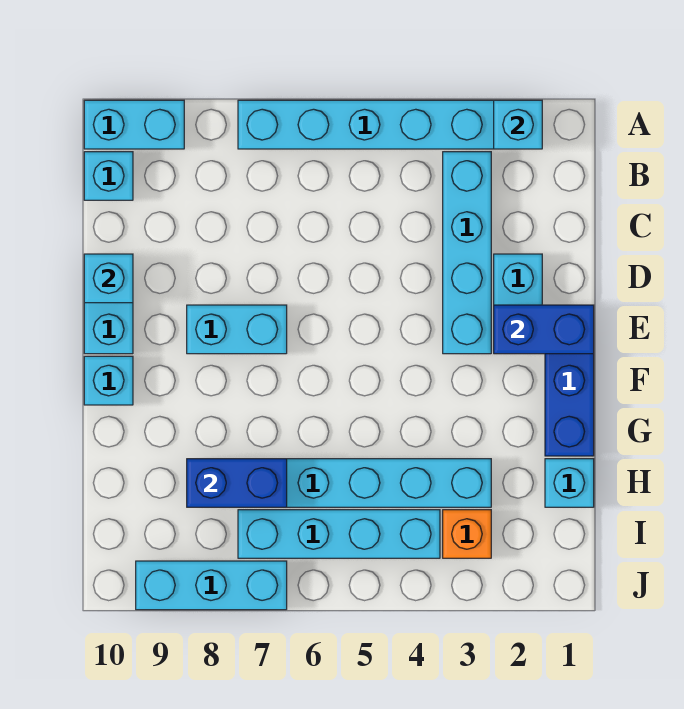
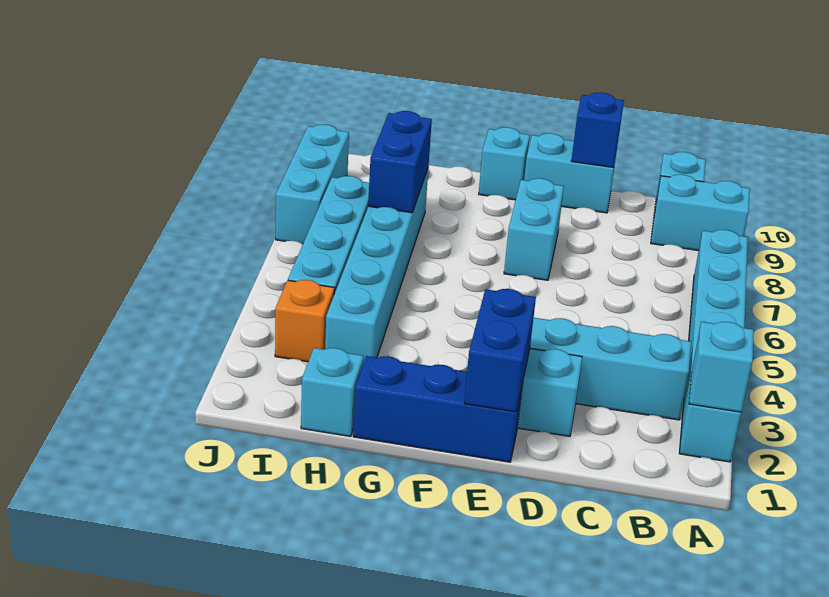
cyan 1x2 brick [84,100,184,149] -> cyan 1x2 brick turned to [651,174,750,251]
cyan 1x1 brick [84,254,133,303] -> blue 1x1 brick [571,93,624,168]

